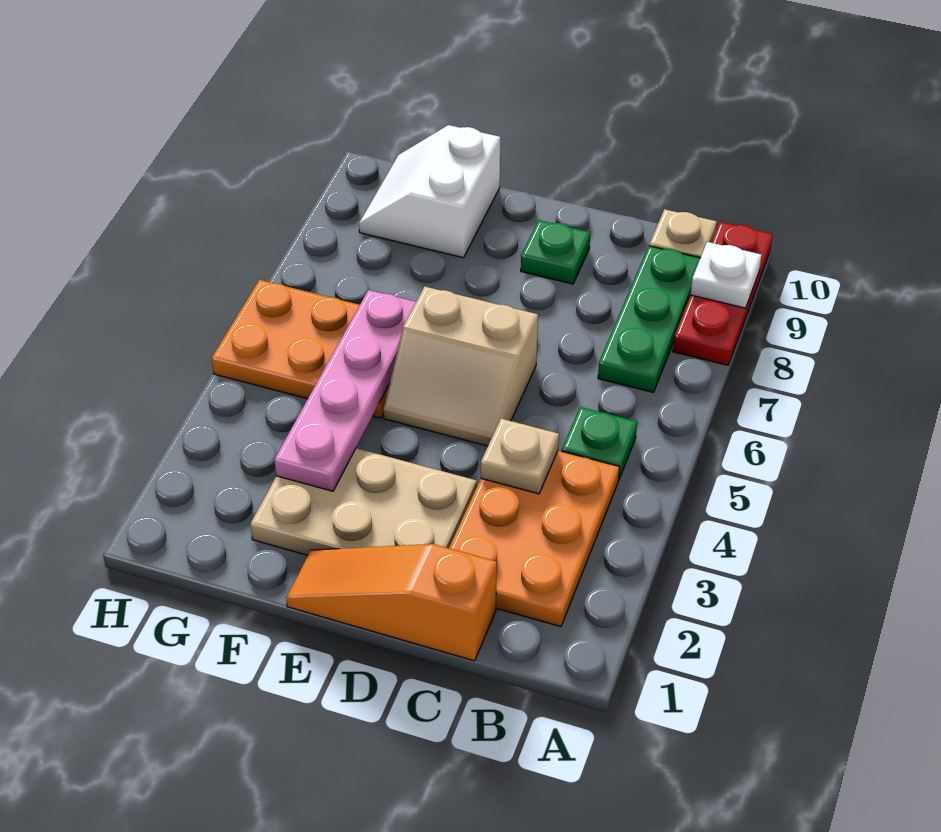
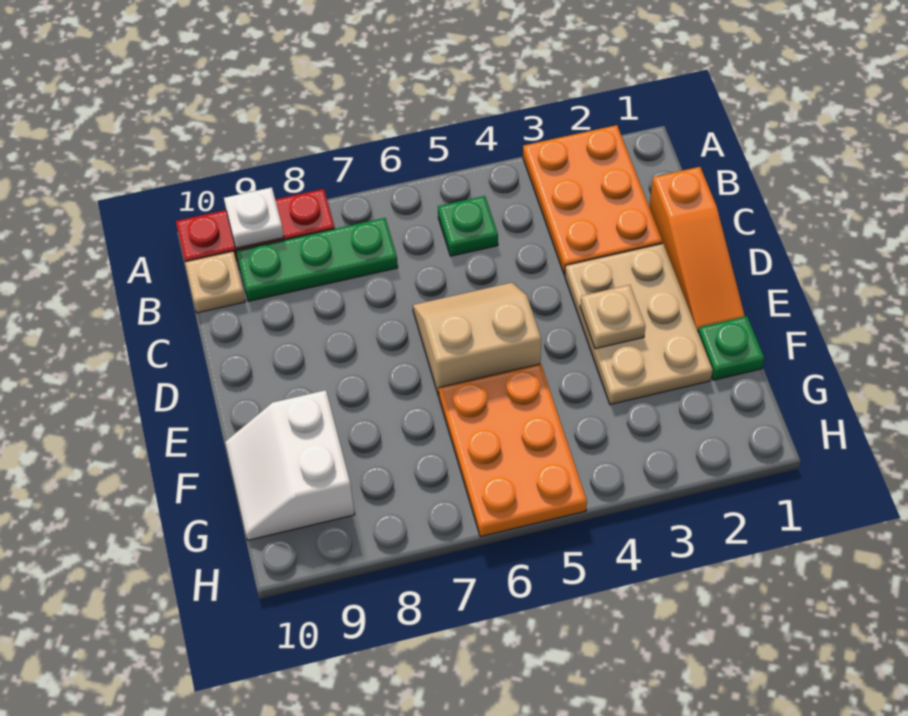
orange 2x3 plate [449,451,619,627] -> orange 2x3 plate turned to [523,125,662,275]
tan 1x1 plate [481,419,559,494] -> tan 1x1 plate moved to [580,285,645,349]
tan 2x2 slope [383,286,538,446] -> tan 2x2 slope turned to [413,283,541,396]
green 1x1 plate [521,220,590,284] -> green 1x1 plate moved to [698,316,764,380]
pink 1x4 plate [274,290,416,491] -> none
white 2x2 slope [359,125,500,258] -> white 2x2 slope turned to [225,390,355,540]

